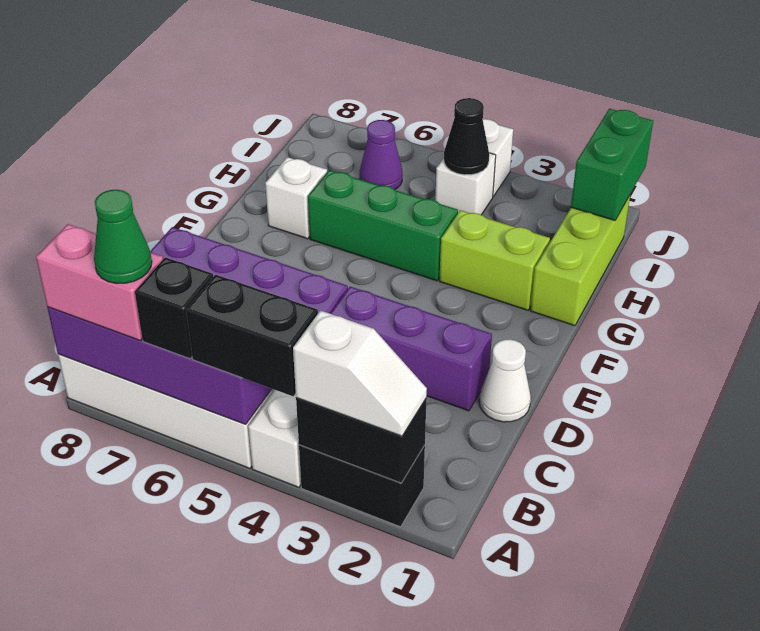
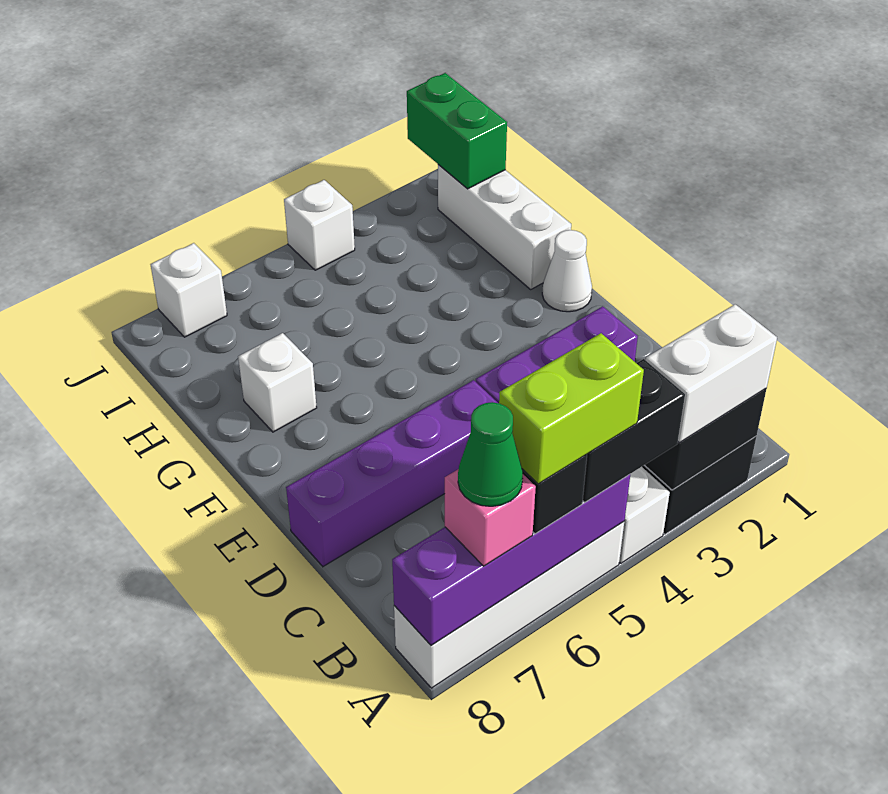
white 1x2 slope [293,311,427,436] -> white 1x2 brick [646,304,777,443]
pink 1x2 brick [36,224,163,340] -> pink 1x1 brick [445,469,536,566]
white 1x1 cone [479,339,531,422] -> white 1x1 cone moved to [542,230,592,312]
lime 1x3 brick [530,196,630,326] -> white 1x3 brick [438,165,571,289]
lime 1x2 brick [439,210,550,310] -> lime 1x2 brick moved to [499,333,644,484]
green 1x3 brick [308,170,458,281] -> none
white 1x1 brick [435,153,496,215] -> white 1x1 brick moved to [151,243,227,337]
black 1x1 cone [444,98,489,175] -> none
purple 1x1 cone [360,120,402,190] -> none

